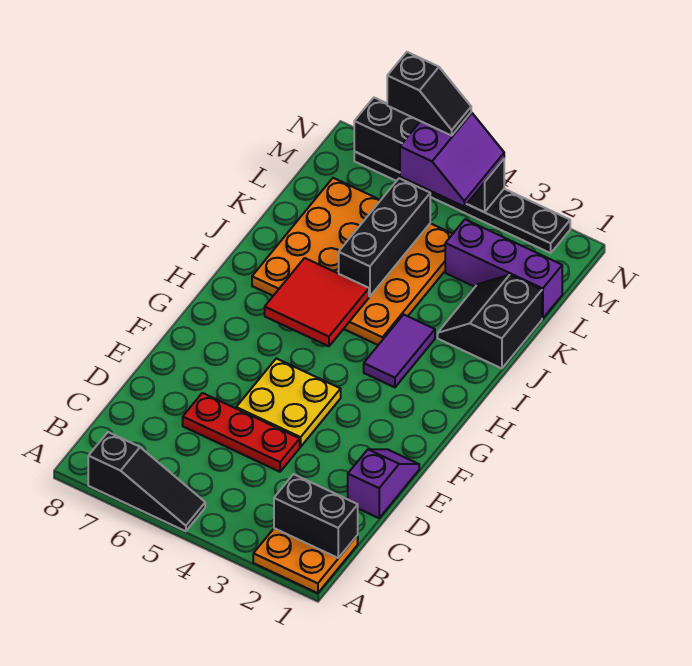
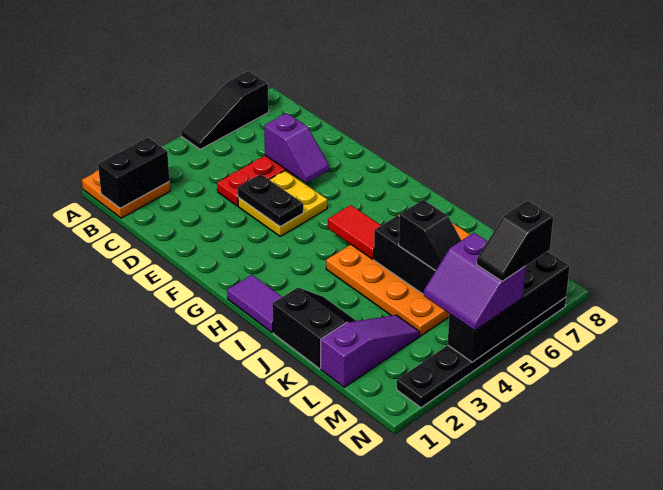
purple 1x2 slope [348,449,419,518] -> purple 1x2 slope moved to [264,113,329,183]
none -> black 1x2 plate [238,174,303,227]
purple 1x2 tile [364,315,435,387] -> purple 1x2 tile moved to [227,275,282,333]
red 2x2 tile [265,258,369,346] -> red 1x2 tile [328,205,381,259]
none -> black 1x2 slope [399,200,461,271]
purple 1x3 brick [445,219,562,319] -> purple 1x3 slope [321,315,420,387]

